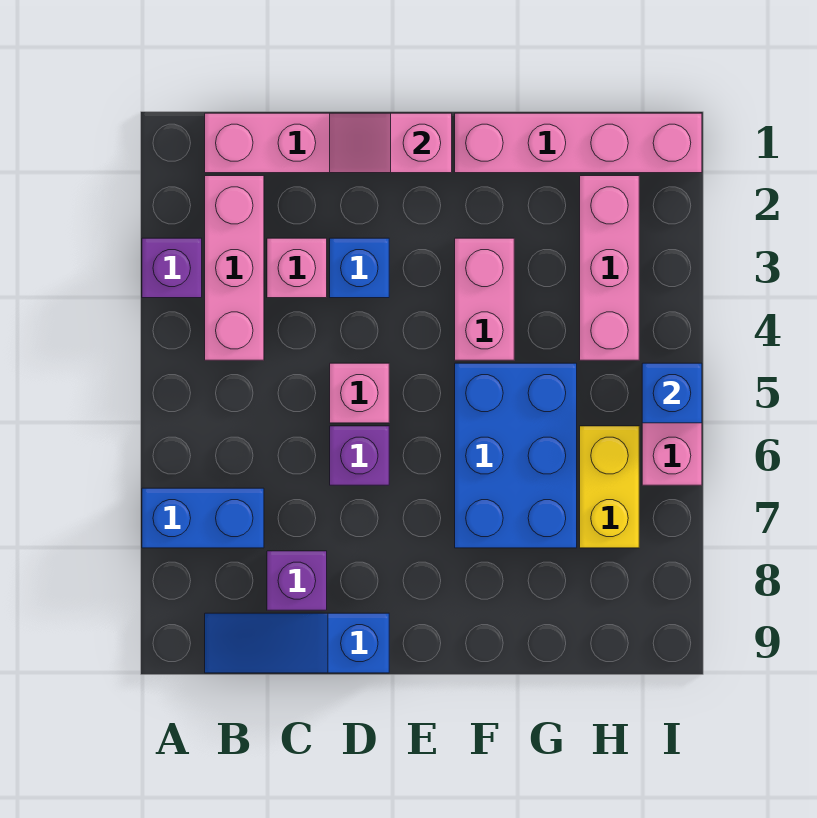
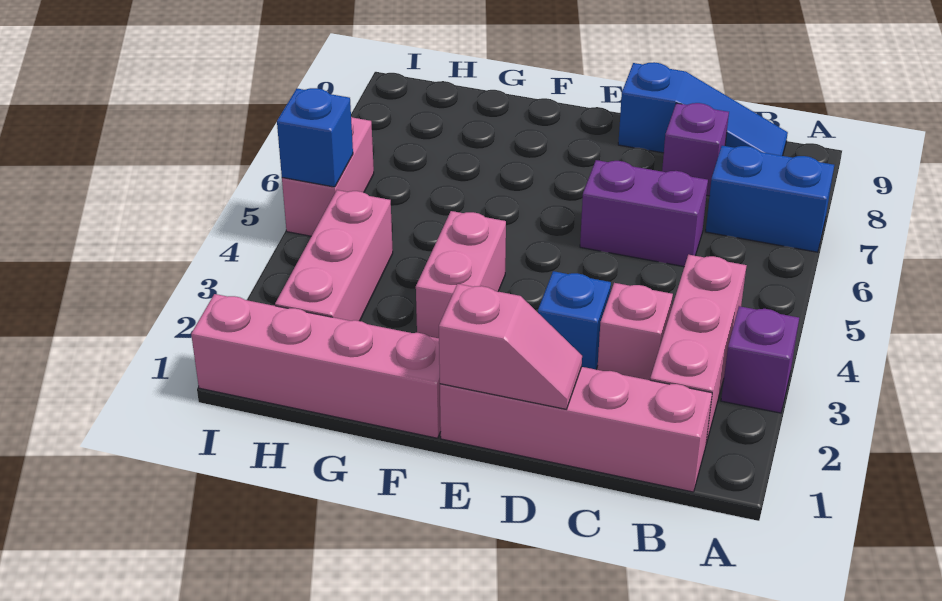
pink 1x1 brick [330,363,389,423] -> none
purple 1x1 brick [330,426,389,485] -> purple 1x2 brick [580,160,708,267]
blue 2x3 brick [455,363,577,548] -> none
yellow 1x2 brick [580,426,639,548] -> none

